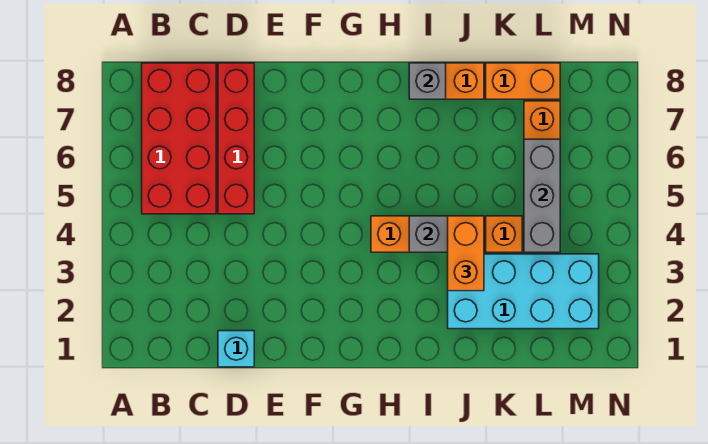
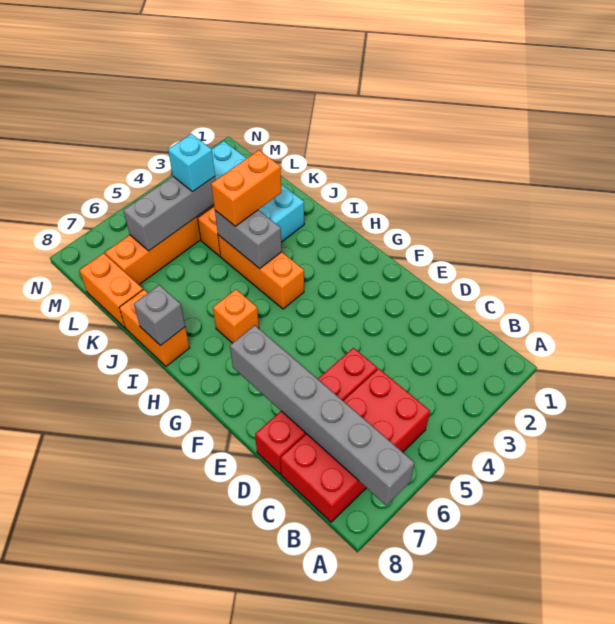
none -> grey 1x6 brick [230,325,415,505]
cyan 1x1 brick [218,331,254,367] -> cyan 1x1 brick moved to [168,134,215,192]
none -> orange 1x1 brick [213,290,259,343]

